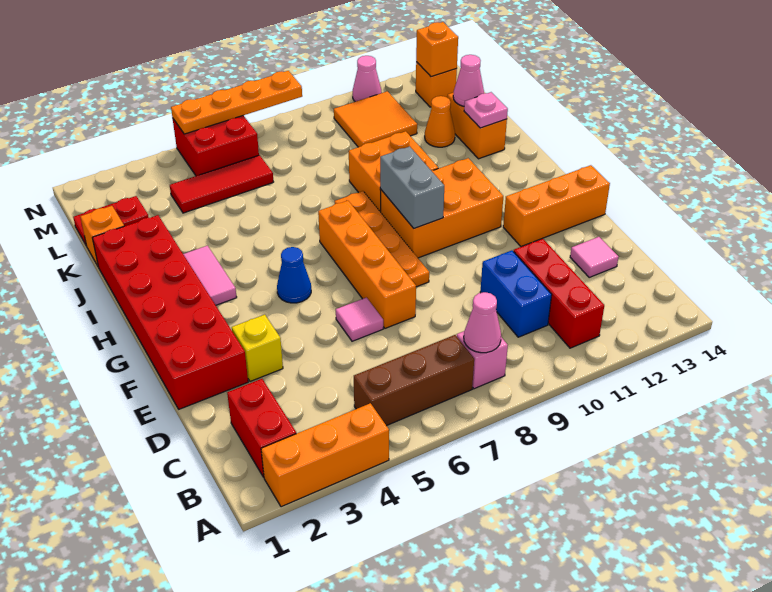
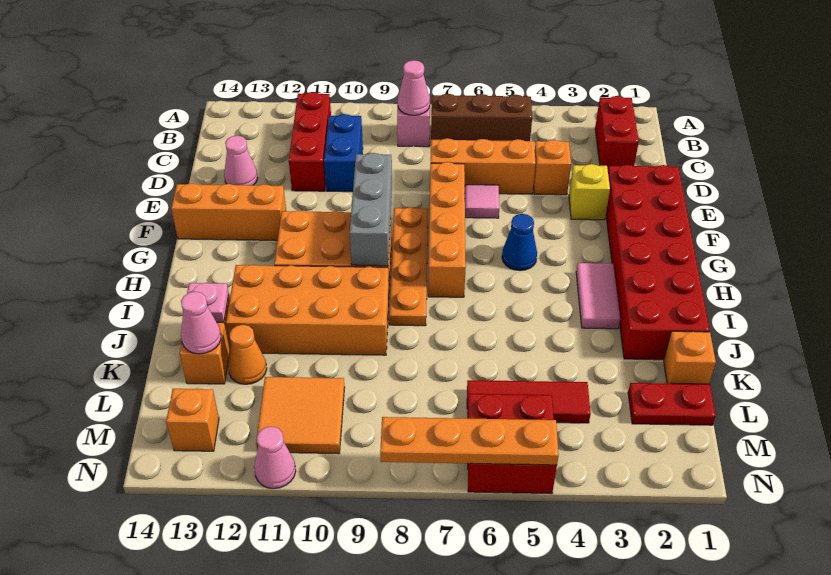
orange 1x3 brick [261,403,389,507] -> orange 1x3 brick moved to [431,138,536,194]
pink 1x1 tile [570,237,619,277] -> pink 1x1 cone [224,136,258,185]
grey 1x2 brick [380,146,444,228] -> grey 1x3 brick [350,153,392,266]
orange 2x2 brick [349,131,438,212] -> orange 2x4 brick [226,265,389,355]
orange 1x1 brick [416,22,458,77] -> orange 1x1 brick moved to [533,140,571,195]

